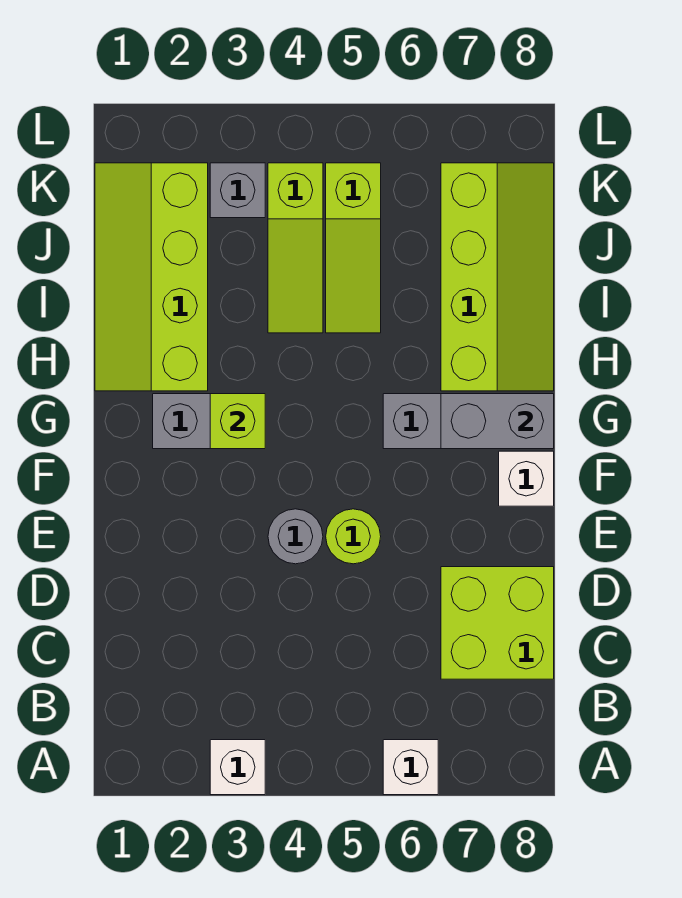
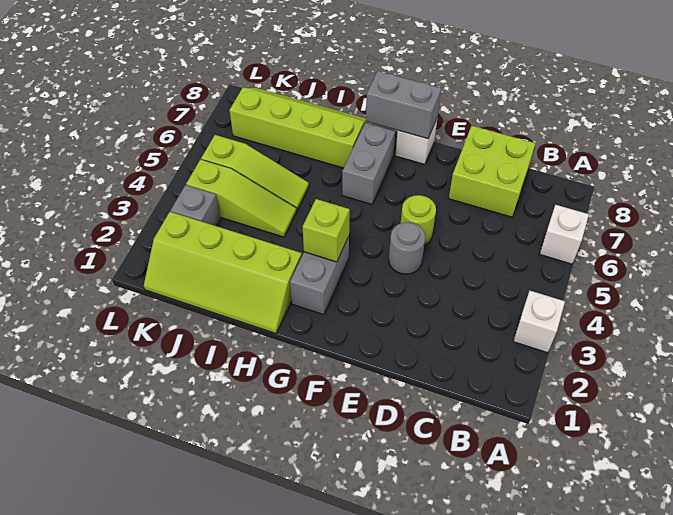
grey 1x2 brick [441,394,554,449] -> grey 1x2 brick turned to [366,71,441,139]

